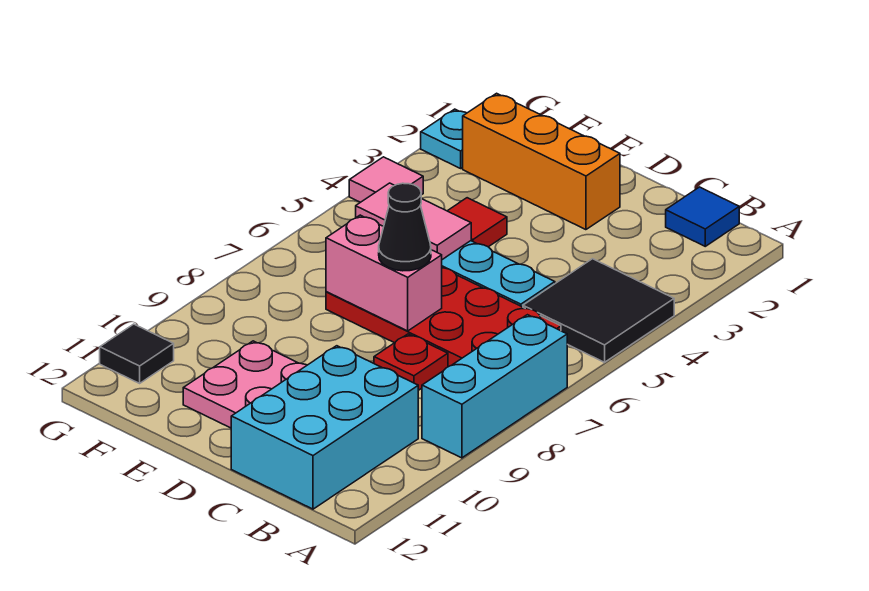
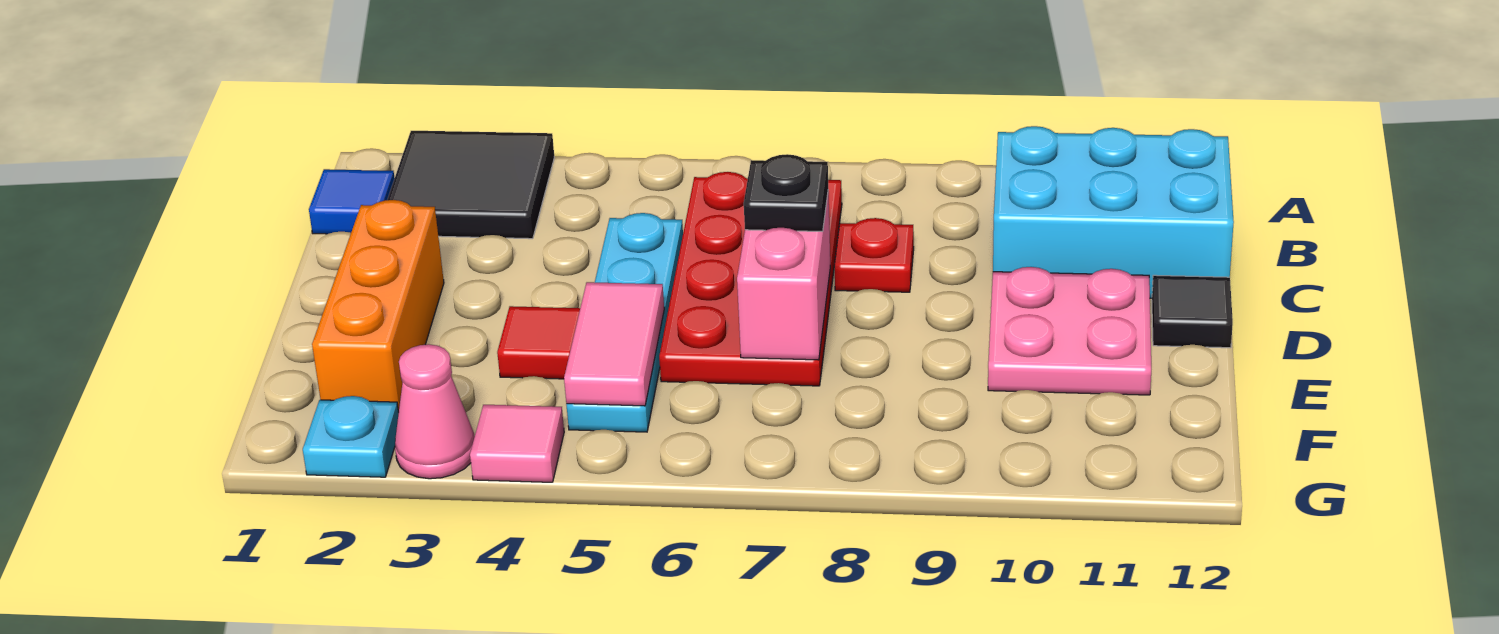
black 2x2 tile [523,259,674,362] -> black 2x2 tile moved to [387,131,554,239]
cyan 1x3 brick [422,315,567,458] -> none
black 1x1 cone [379,183,431,271] -> black 1x1 plate [744,154,828,231]
none -> pink 1x1 cone [395,344,475,479]
black 1x1 tile [100,324,174,383] -> black 1x1 tile moved to [1152,275,1233,348]

